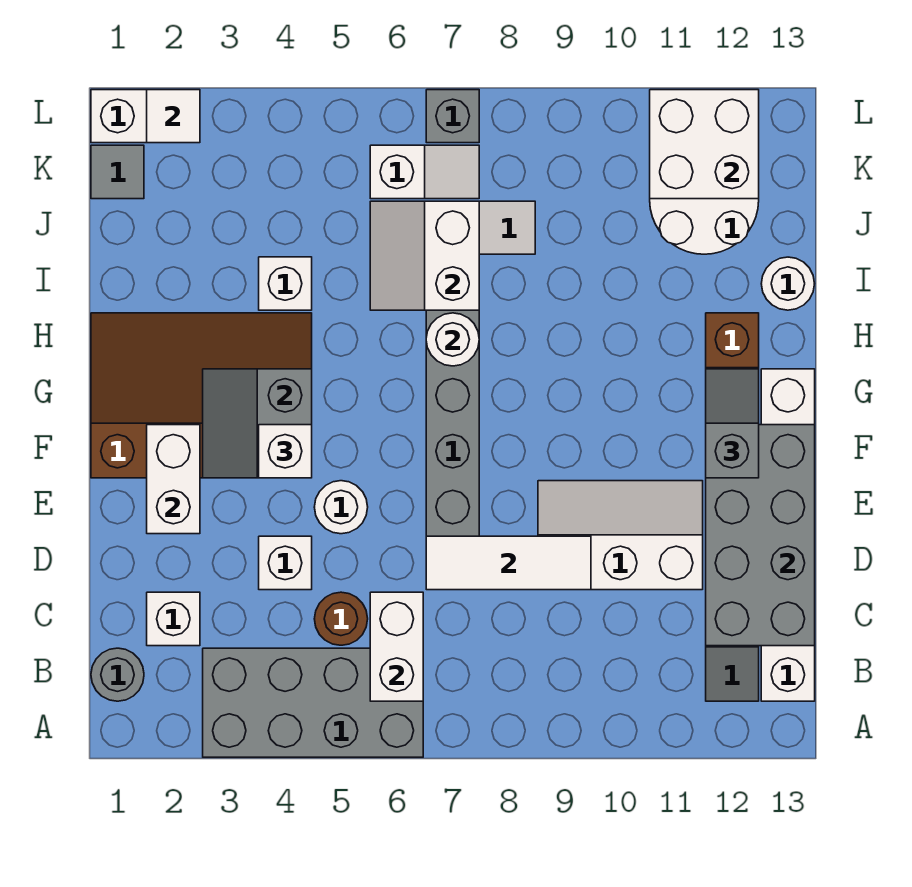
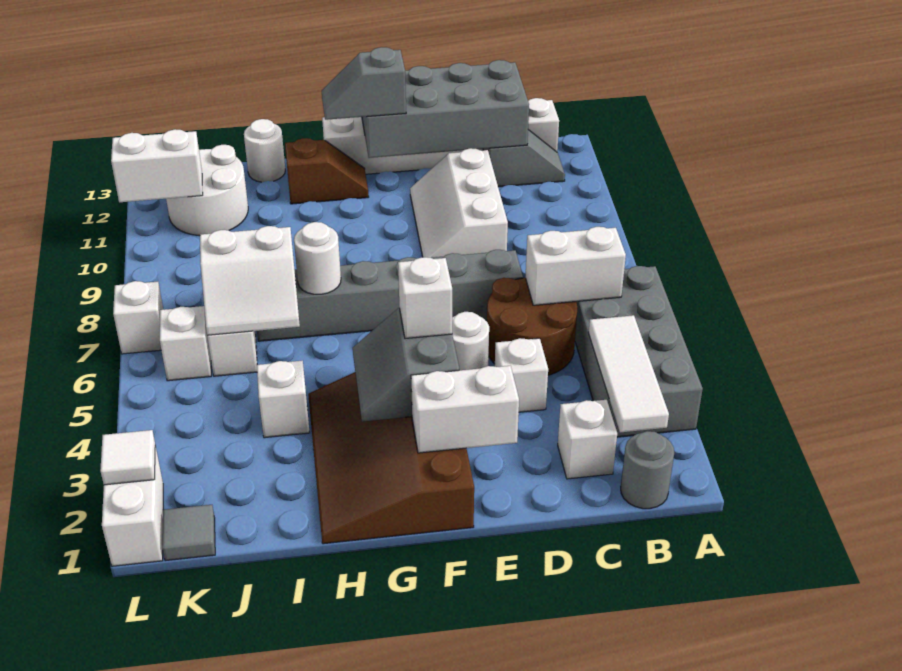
brown 1x1 round brick [314,592,368,645] -> brown 2x2 round brick [487,278,577,375]
white 1x3 tile [426,536,591,590] -> white 1x3 tile moved to [589,315,669,432]
grey 2x2 slope [203,369,312,478] -> grey 2x2 slope turned to [353,308,459,422]
white 2x2 brick [650,90,759,199] -> white 1x2 brick [111,129,203,202]
grey 1x1 brick [426,90,479,143] -> white 1x1 brick [113,281,163,354]

